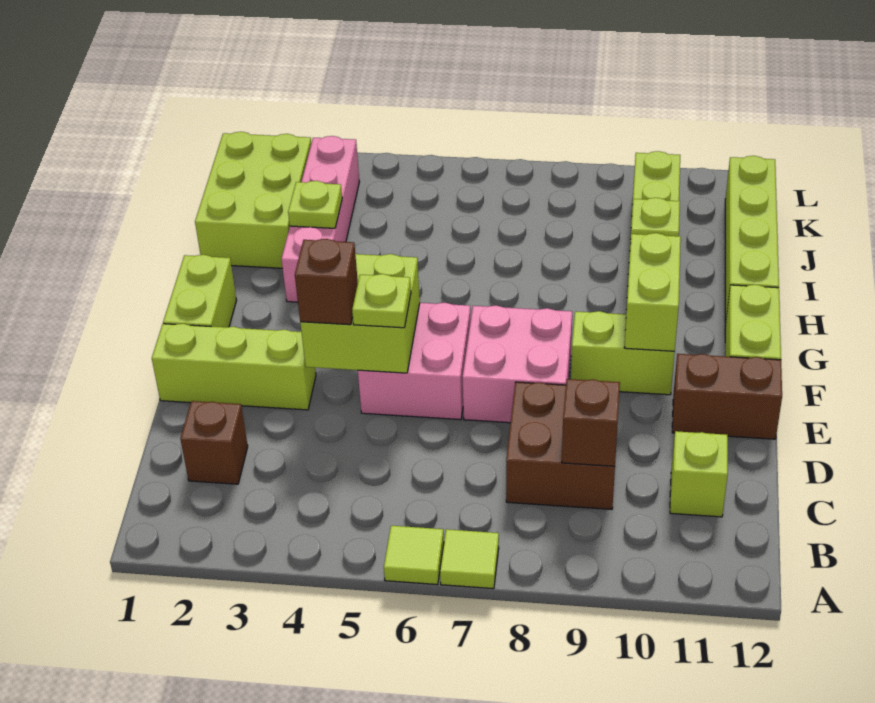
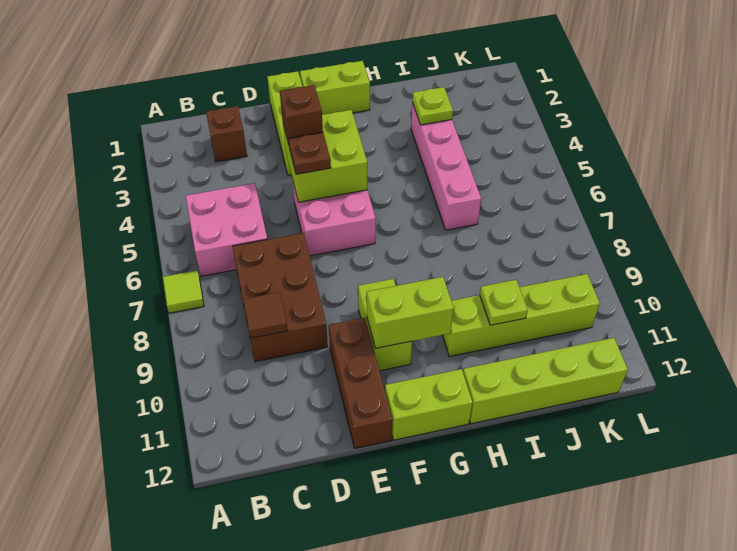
lime 1x1 tile [384,526,444,585] -> none
brown 2x2 brick [506,382,615,509] -> brown 2x3 brick [233,233,328,362]
brown 1x1 brick [562,379,620,466] -> brown 1x1 tile [243,292,288,338]
lime 1x1 brick [670,431,728,517] -> none
lime 1x1 plate [352,274,411,328] -> brown 1x1 plate [288,132,331,174]
pink 2x2 brick [463,305,572,423] -> pink 2x2 brick moved to [186,183,267,276]
brown 1x2 brick [672,354,782,439] -> brown 1x3 brick [329,318,393,448]
pink 1x4 brick [281,136,359,302] -> pink 1x4 brick turned to [411,103,481,230]
lime 2x3 brick [195,132,311,268] -> none

